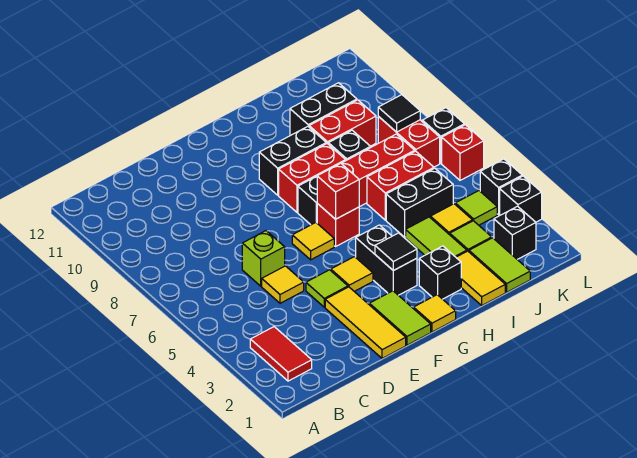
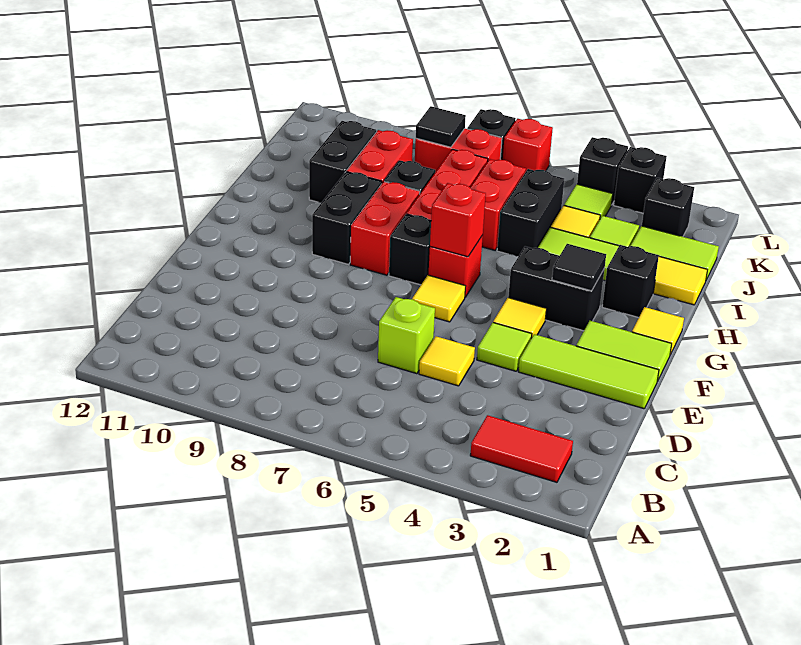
yellow 1x3 tile [325,287,406,358] -> lime 1x3 tile [518,334,659,409]

